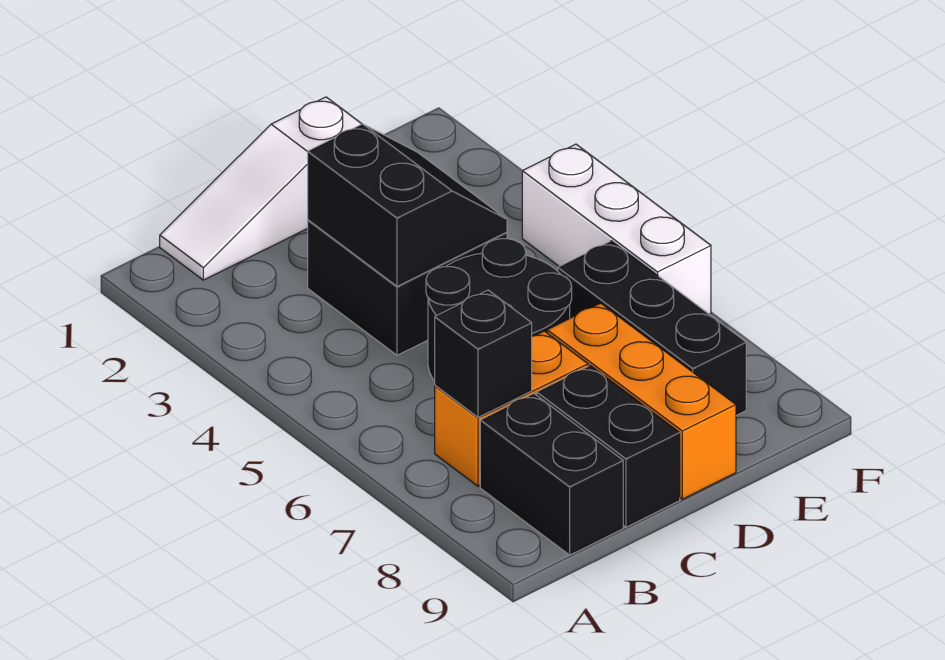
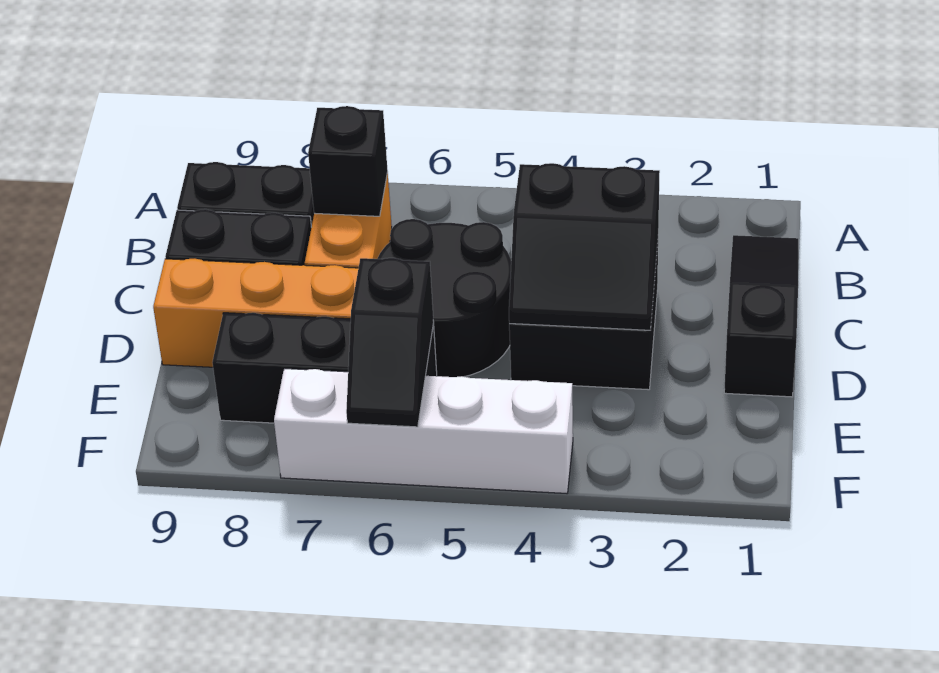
white 1x3 slope [160,97,361,280] -> black 1x3 slope [724,235,798,397]
none -> black 1x2 slope [346,258,434,427]
white 1x3 brick [522,144,711,315] -> white 1x4 brick [274,368,573,493]

